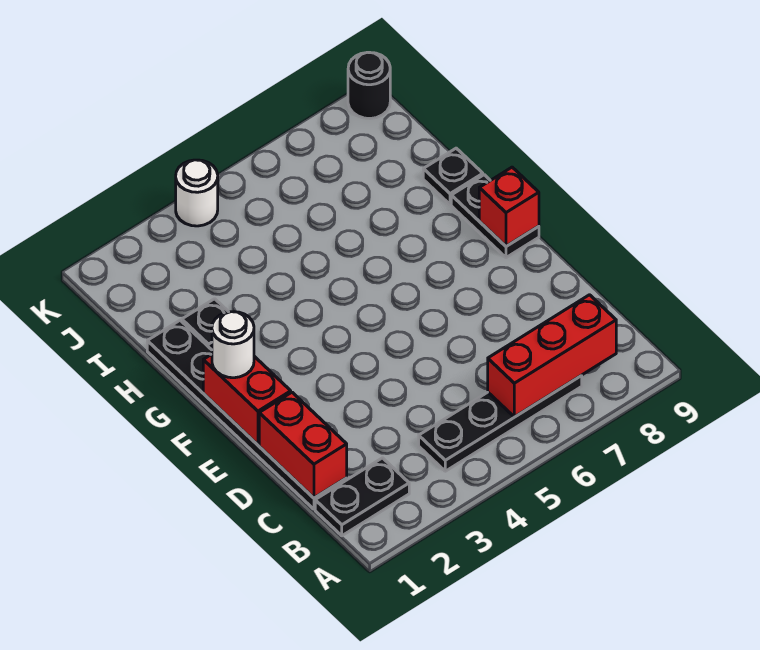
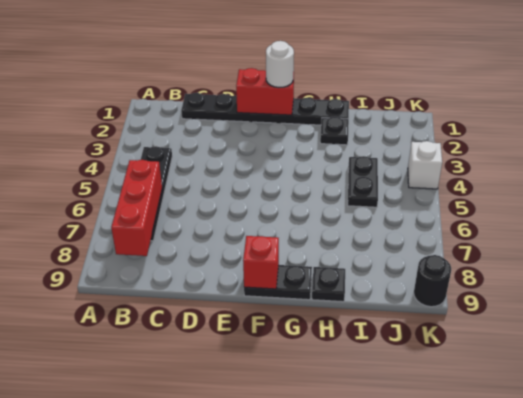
black 1x2 plate [315,458,409,536] -> black 1x2 plate moved to [348,156,378,207]
red 1x2 brick [259,392,347,498] -> none
white 1x1 round brick [176,160,218,226] -> white 1x1 brick [408,141,442,189]

